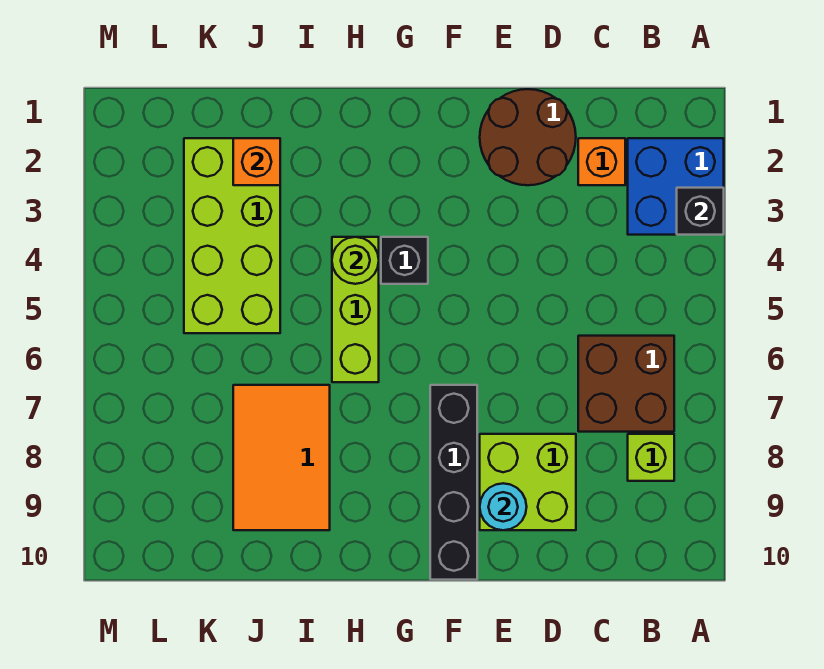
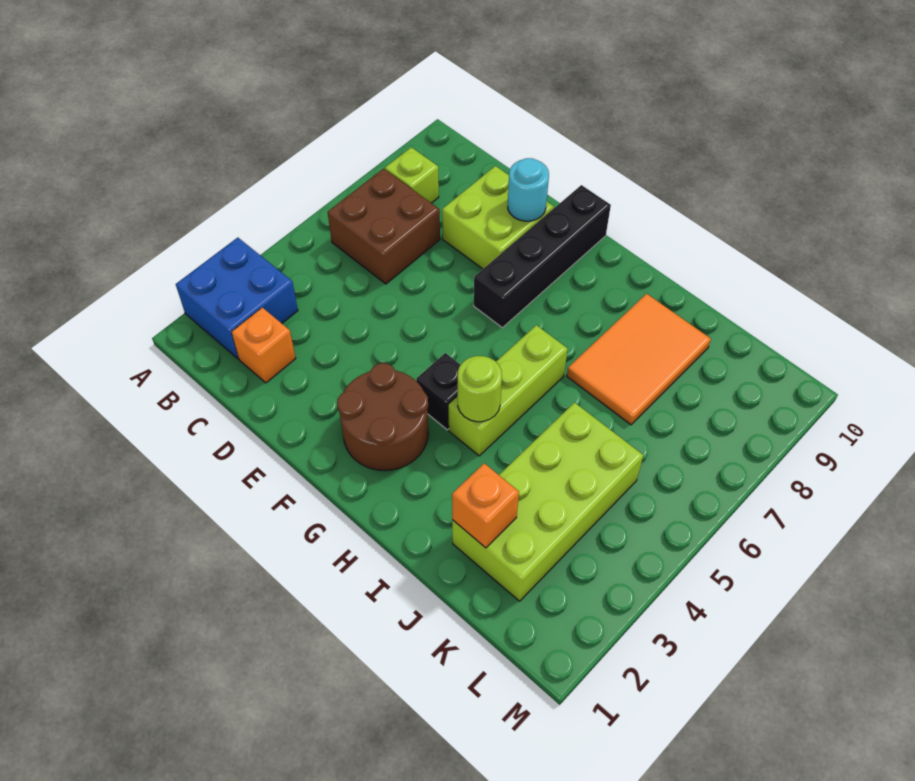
black 1x1 brick [677,188,724,235] -> none
brown 2x2 round brick [480,89,576,185] -> brown 2x2 round brick moved to [337,363,428,471]

